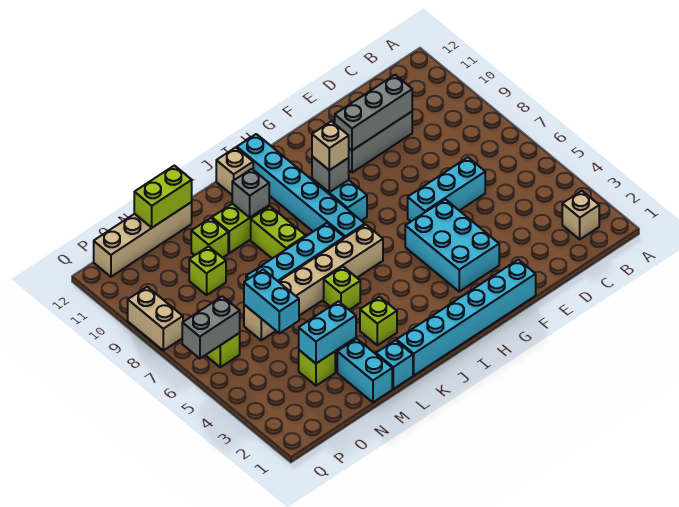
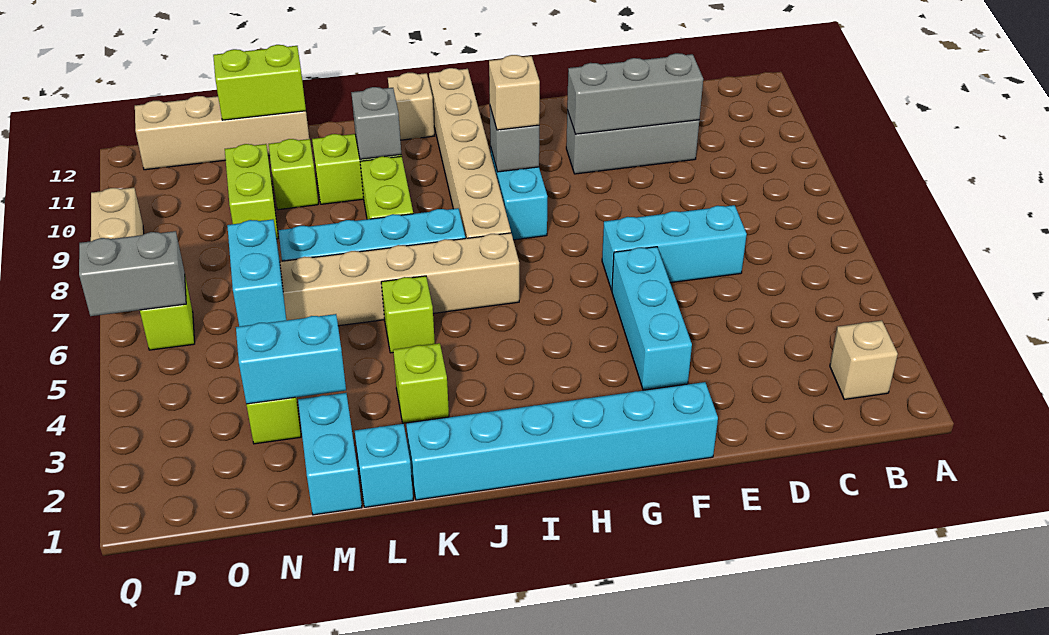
cyan 2x3 brick [405,199,499,291] -> cyan 1x3 brick [612,247,692,390]
cyan 1x6 brick [237,134,365,238] -> tan 1x6 brick [429,68,511,238]
lime 1x1 brick [189,246,226,295] -> lime 1x2 brick [225,144,278,239]

